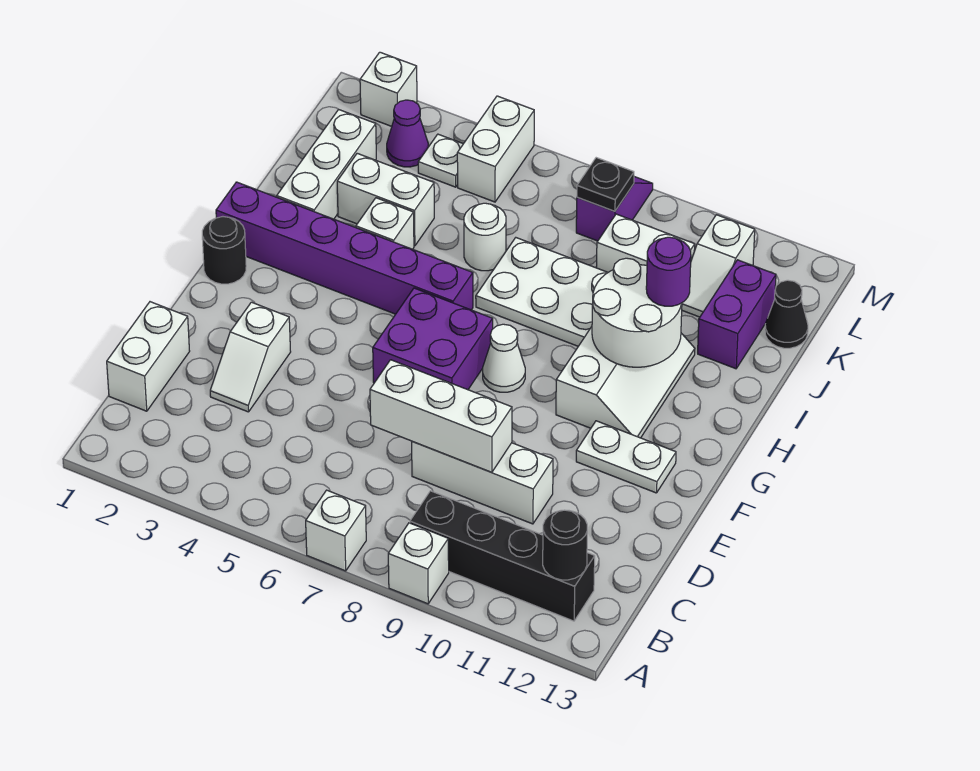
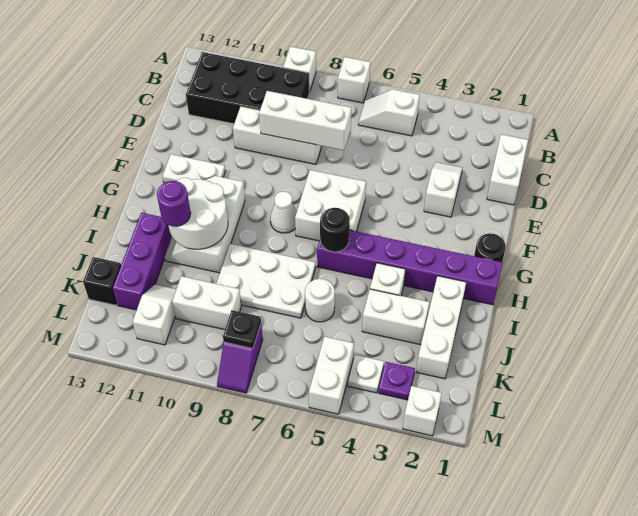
none -> white 1x2 slope [358,89,420,136]
black 1x4 brick [410,491,595,621] -> black 2x4 brick [186,52,309,124]
black 1x1 round brick [543,510,587,580] -> black 1x1 round brick moved to [320,208,350,252]
purple 2x2 brick [373,288,493,390] -> white 2x2 brick [295,170,366,241]
purple 1x2 brick [698,260,776,369] -> purple 1x3 brick [113,213,172,310]
black 1x1 cone [765,280,808,348] -> black 1x1 brick [83,257,121,305]
purple 1x1 cone [387,100,428,167] -> purple 1x1 plate [379,362,415,400]

